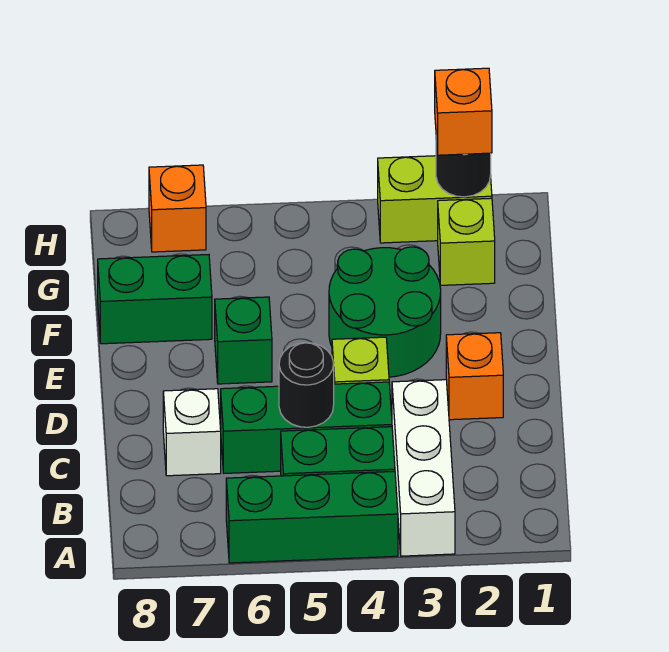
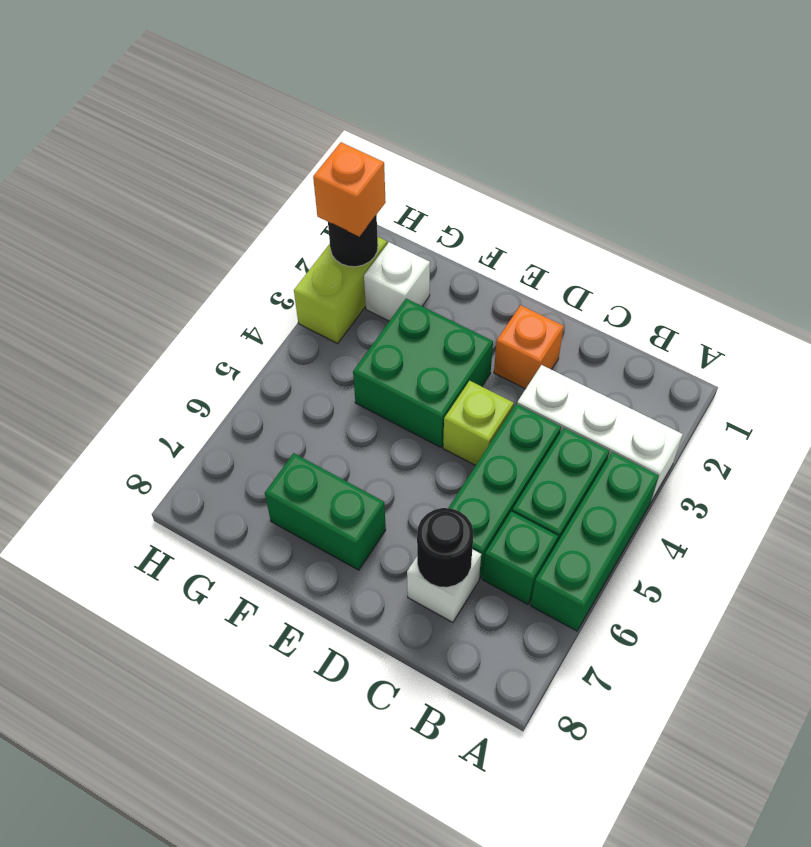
black 1x1 round brick [279,343,334,427] -> black 1x1 round brick moved to [417,508,474,587]
green 2x2 round brick [329,247,441,377] -> green 2x2 brick [353,299,493,447]
green 1x1 brick [215,297,272,384] -> green 1x1 brick moved to [483,511,558,604]
green 1x2 brick [98,255,212,344] -> green 1x2 brick turned to [265,453,386,570]
lime 1x1 brick [438,198,495,285] -> white 1x1 brick [364,242,430,321]
orange 1x1 brick [149,165,206,252] -> none

